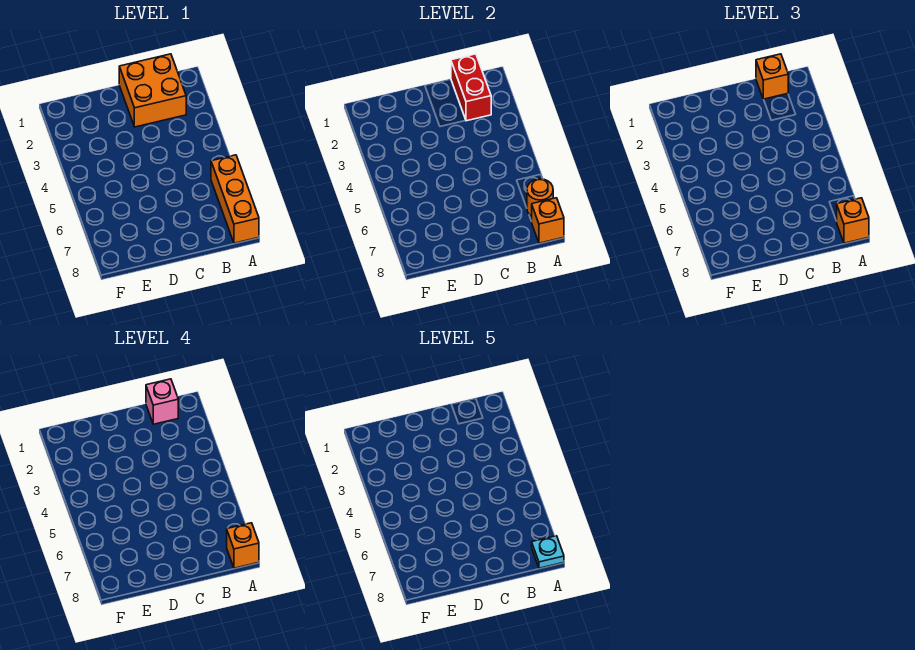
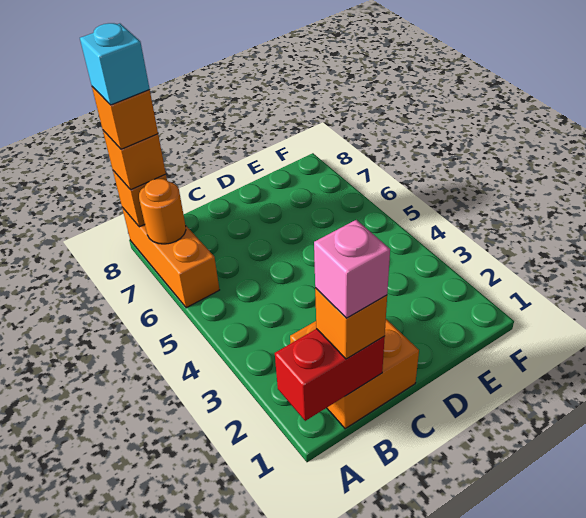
cyan 1x1 plate [532,536,564,568] -> cyan 1x1 brick [80,23,150,105]
red 1x2 brick [451,54,491,121] -> red 1x2 brick turned to [275,329,385,421]

